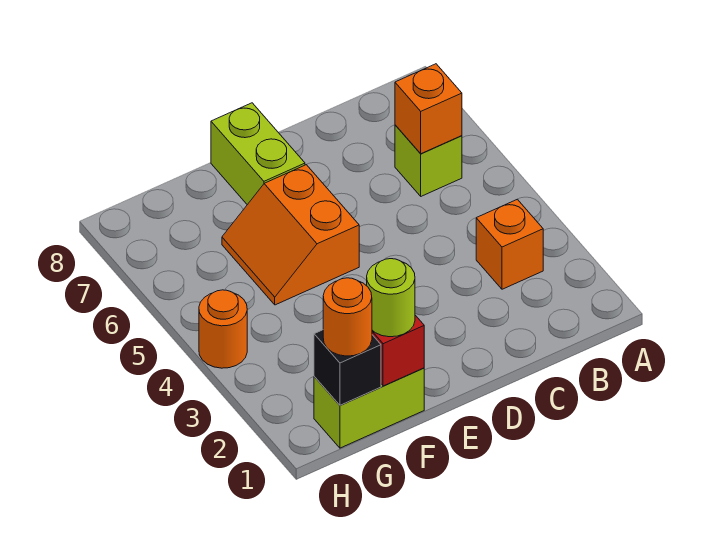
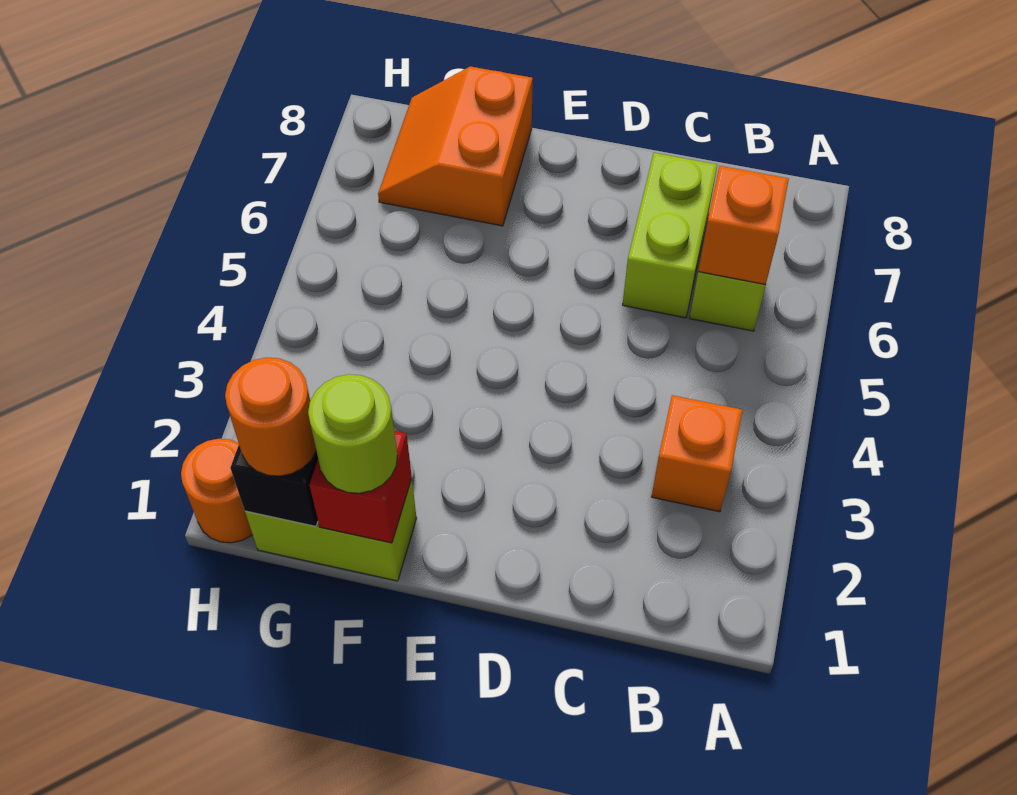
orange 2x2 slope [222,165,359,305] -> orange 2x2 slope moved to [378,66,533,226]
lime 1x2 brick [211,103,305,205] -> lime 1x2 brick moved to [623,153,717,318]
orange 1x1 round brick [199,290,247,368] -> orange 1x1 round brick moved to [181,439,253,543]

